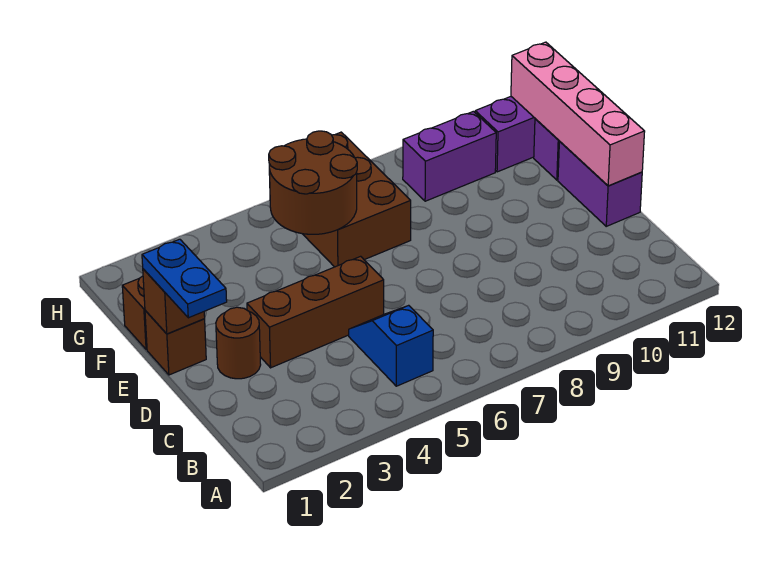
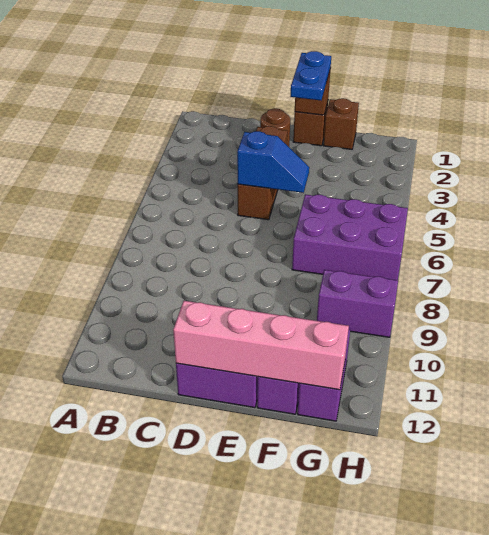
blue 1x2 slope [349,305,433,386] -> blue 1x2 slope moved to [237,131,309,193]
blue 1x2 plate [142,239,227,318] -> blue 1x2 plate turned to [290,51,331,100]
brown 2x2 round brick [269,131,357,234] -> none
brown 2x3 brick [269,132,411,267] -> purple 2x3 brick [292,194,408,280]
purple 1x2 brick [403,111,496,201] -> purple 1x2 brick turned to [317,270,398,337]

